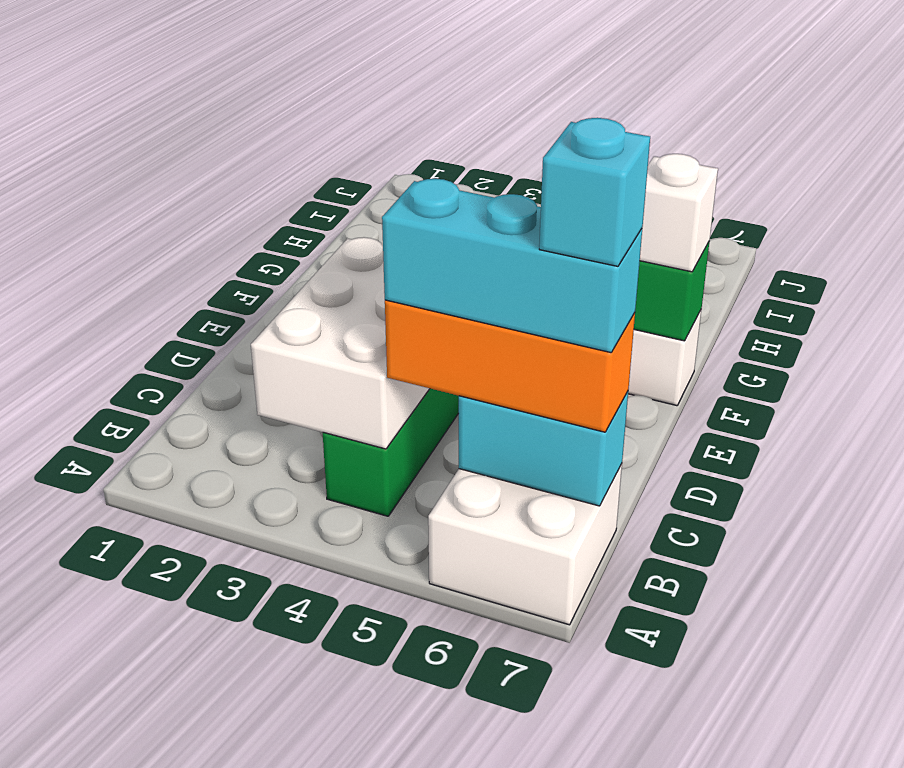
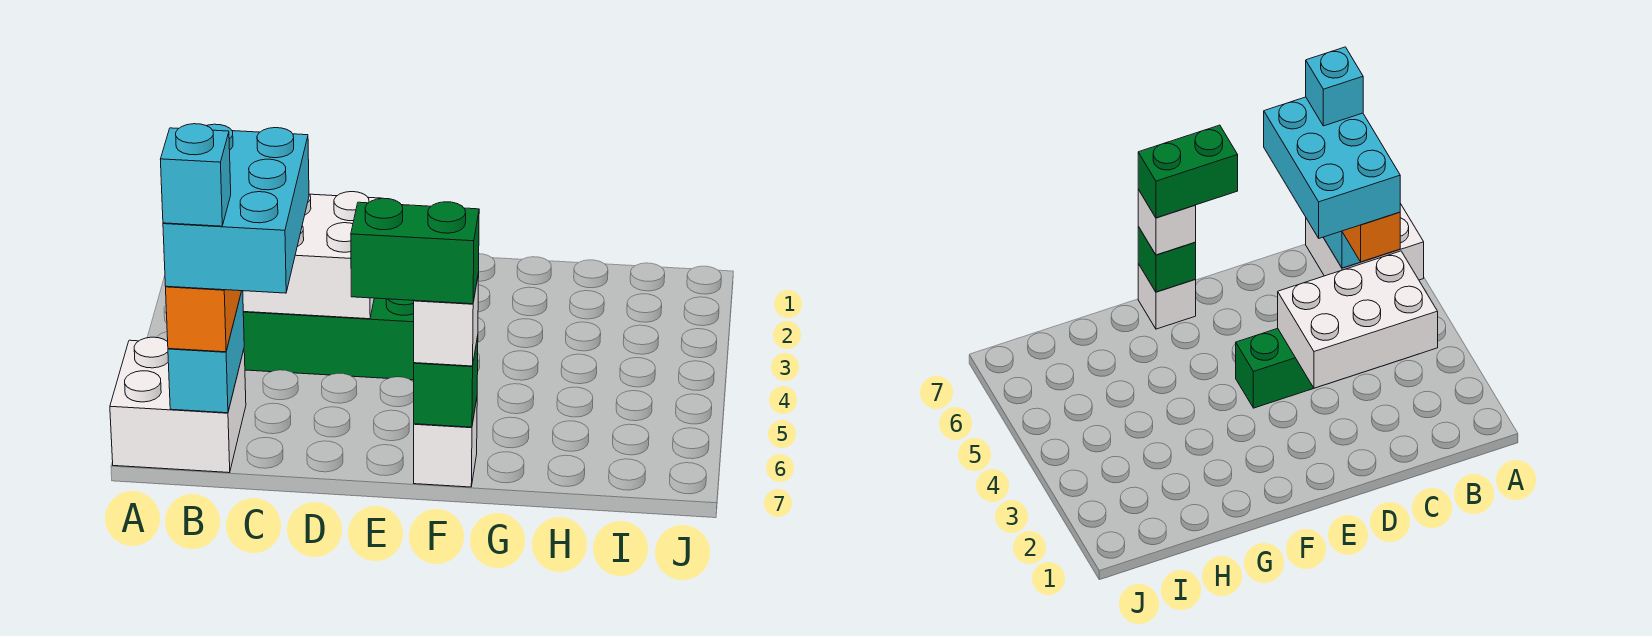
cyan 1x3 brick [382,179,642,353] -> cyan 2x3 brick [163,124,309,293]
none -> green 1x2 brick [351,198,479,304]

